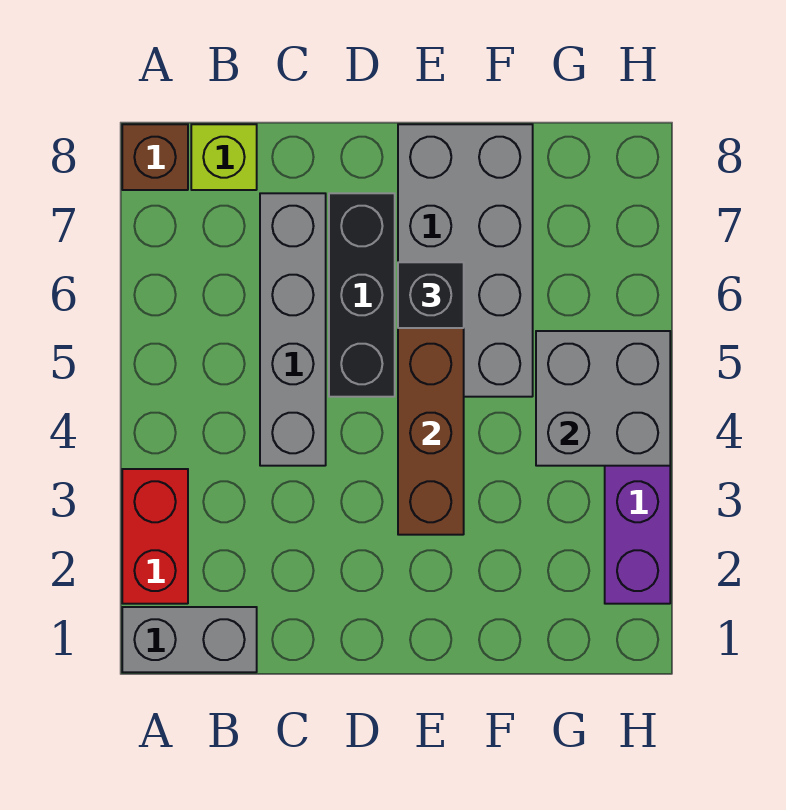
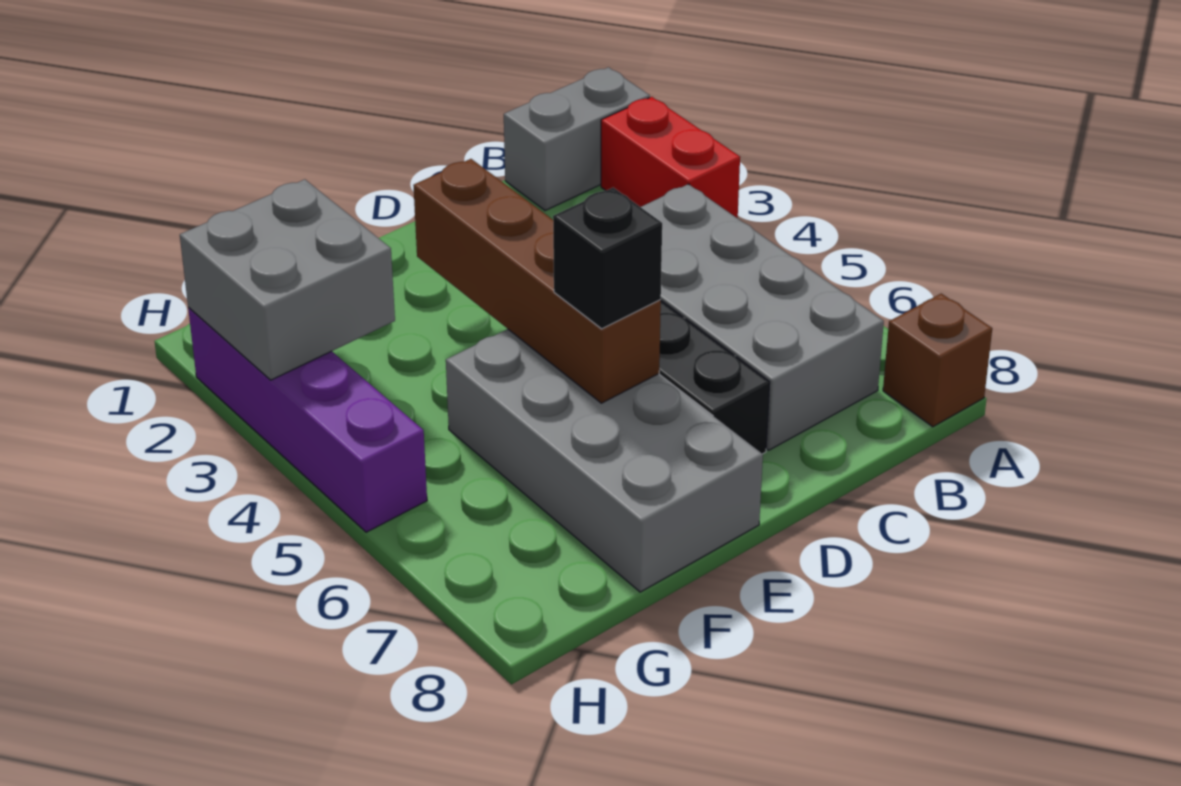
lime 1x1 brick [191,124,257,190] -> none
grey 1x4 brick [260,193,326,466] -> grey 2x4 brick [641,184,884,450]
grey 2x2 brick [536,331,670,466] -> grey 2x2 brick moved to [180,179,395,380]

